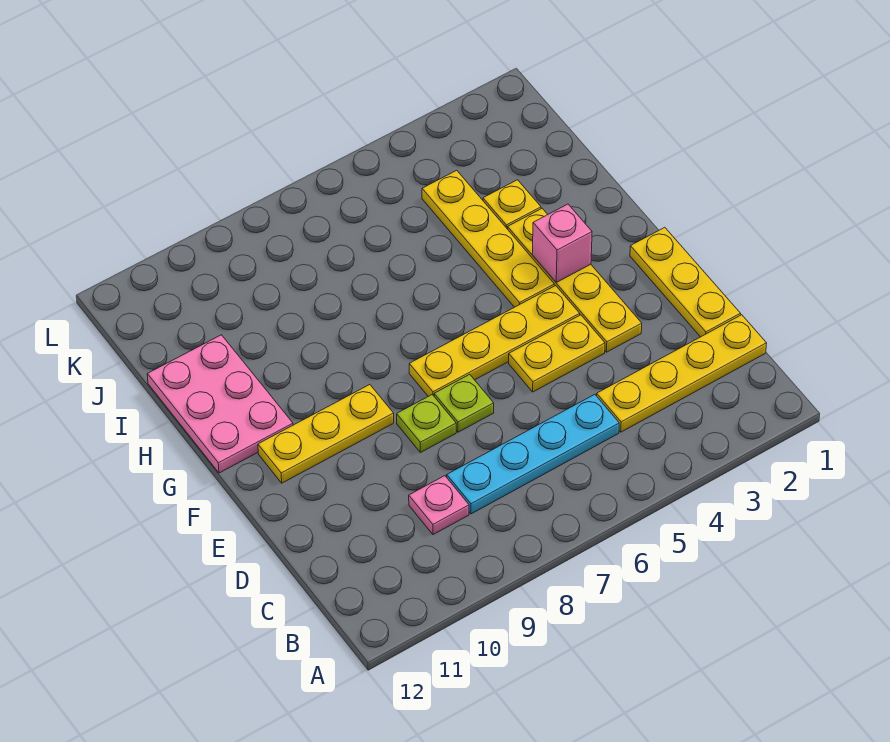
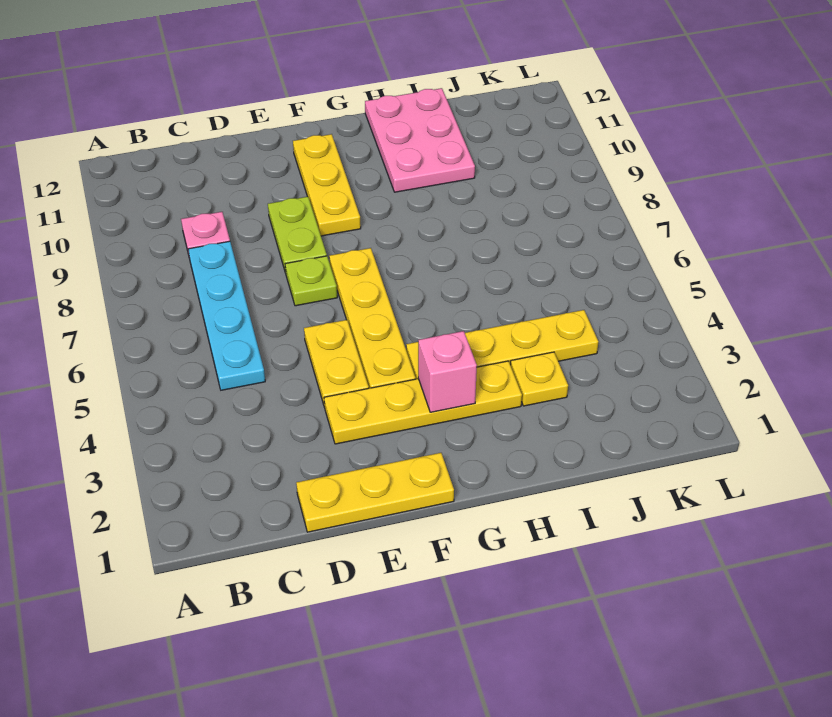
yellow 1x4 plate [597,315,767,432] -> none
lime 1x1 plate [397,395,456,453] -> lime 1x2 plate [268,197,327,273]
pink 2x3 plate [147,335,293,473] -> pink 2x3 plate turned to [365,88,475,192]

